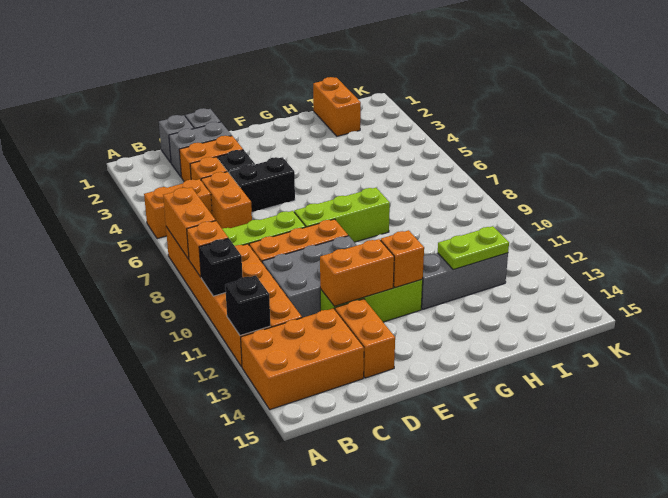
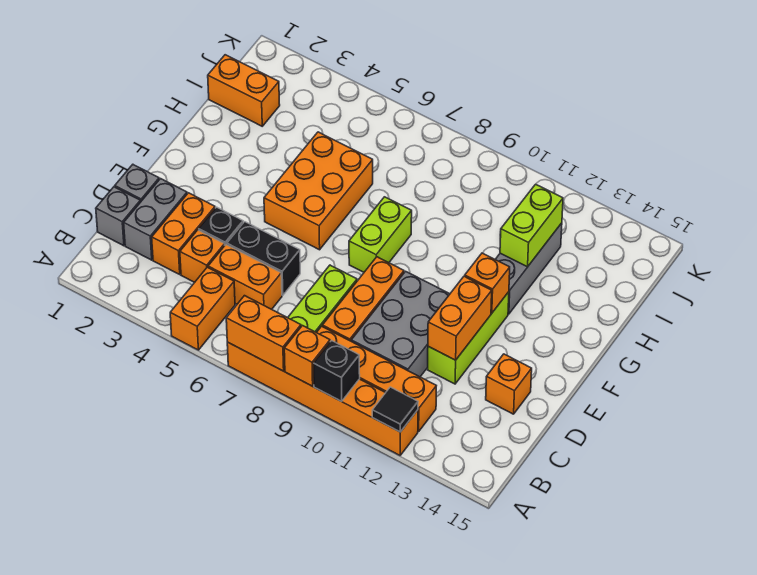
black 1x1 brick [225,275,270,336] -> black 1x1 tile [372,387,418,432]
orange 2x3 brick [241,308,364,410] -> orange 2x3 brick moved to [264,132,373,250]
black 1x2 brick [229,157,295,212] -> black 1x2 brick turned to [227,222,300,295]
orange 1x2 brick [335,299,395,378] -> orange 1x1 brick [486,354,532,414]
lime 1x3 brick [294,188,390,242] -> lime 1x2 brick [349,197,412,272]
lime 1x2 plate [438,226,509,270] -> lime 1x2 brick [500,184,563,267]

